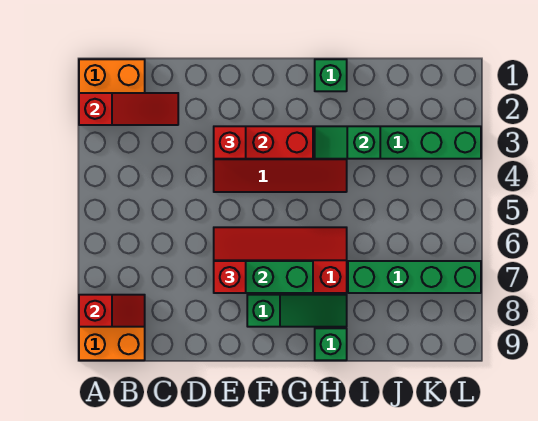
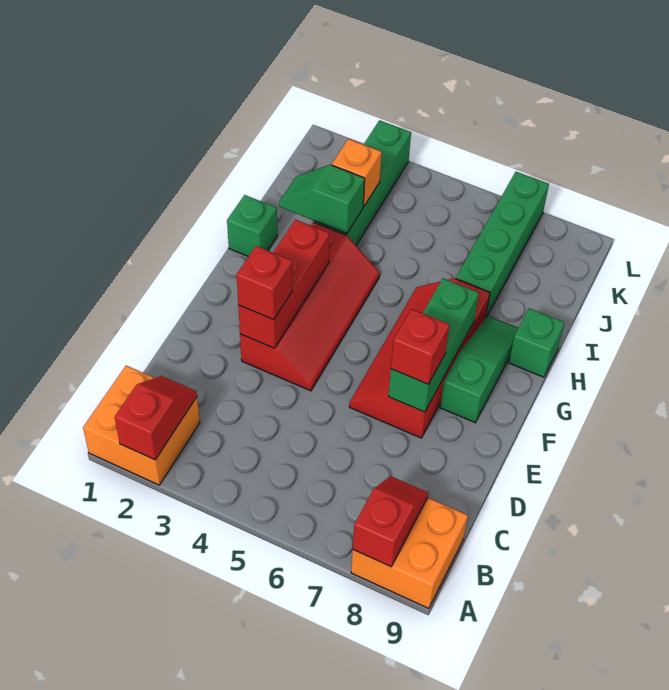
red 1x3 slope [79,93,178,125] -> red 1x2 slope [115,376,197,460]
green 1x2 slope [315,126,380,159] -> green 1x2 slope turned to [279,165,365,234]
none -> orange 1x1 brick [332,139,382,207]

